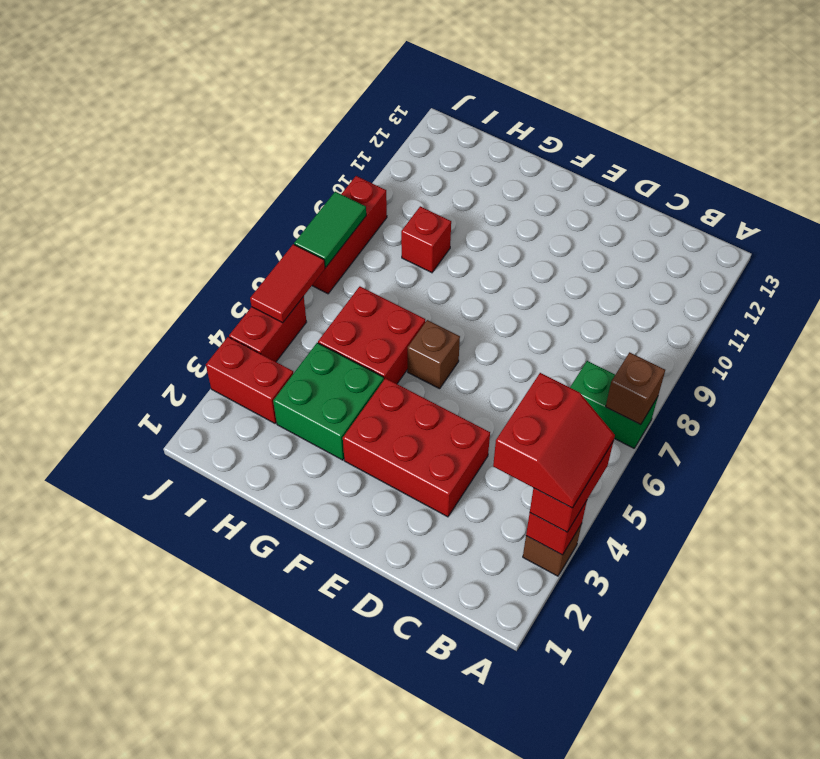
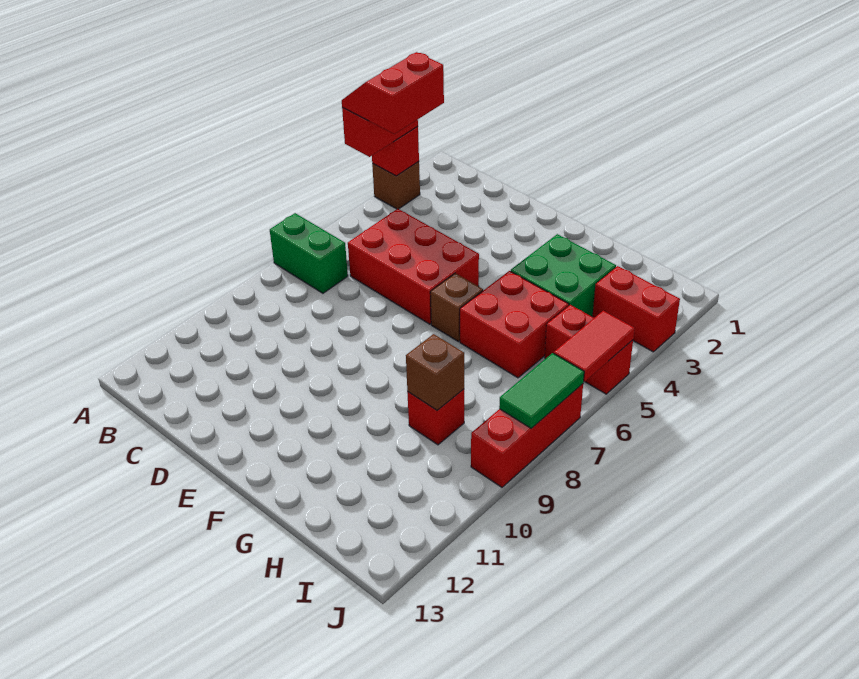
brown 1x1 brick [606,352,665,425] -> brown 1x1 brick moved to [406,334,464,410]
red 2x3 brick [343,378,490,517] -> red 2x3 brick moved to [348,209,479,324]
red 1x2 brick [229,297,306,362] -> red 1x2 brick turned to [545,305,633,394]

